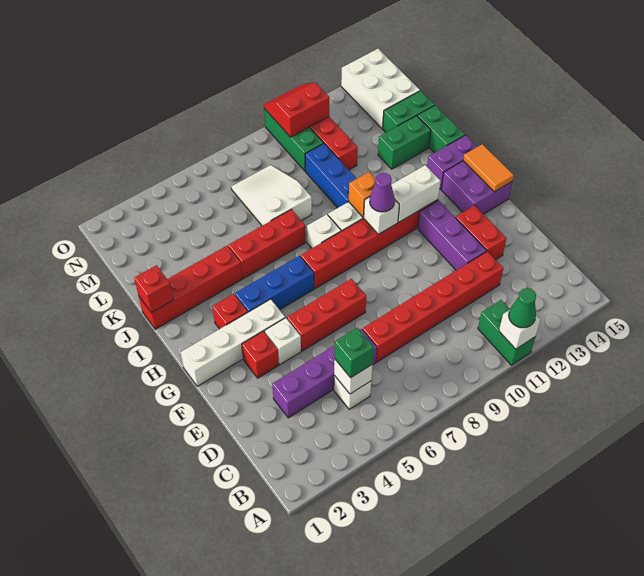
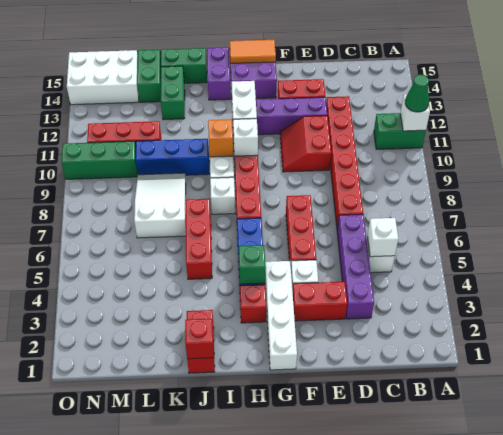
green 1x1 brick [335,328,374,378] -> green 1x1 brick moved to [239,245,266,284]
red 1x1 brick [242,331,279,378] -> red 1x2 brick [292,282,347,321]
purple 1x1 cone [370,173,395,212] -> none
red 1x4 brick [138,246,242,329] -> red 1x2 brick [187,310,215,373]
white 2x3 slope [231,165,312,226] -> white 2x3 slope turned to [134,173,186,238]
red 2x2 slope [264,83,329,137] -> red 2x2 slope moved to [280,116,331,172]

